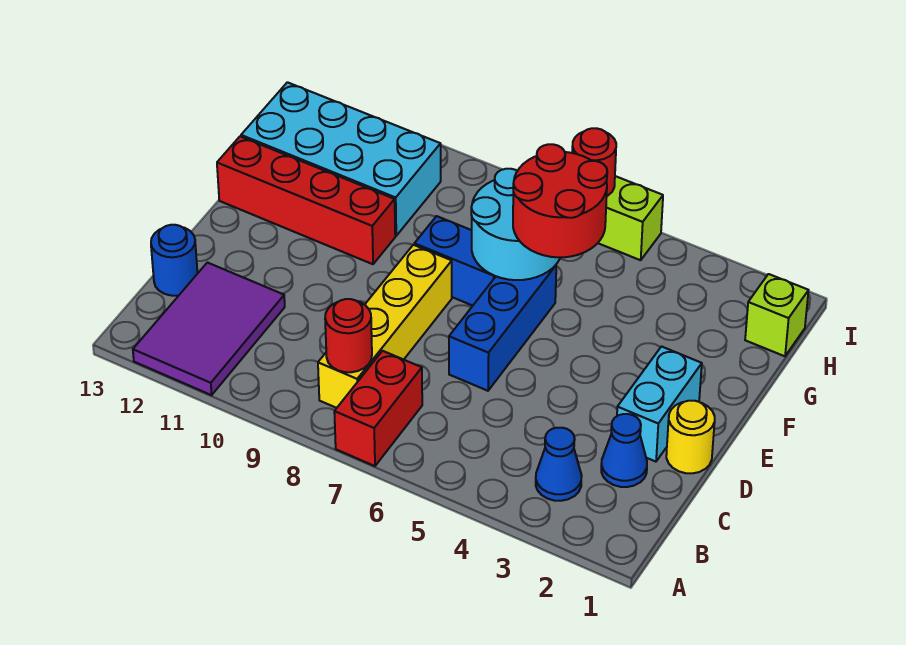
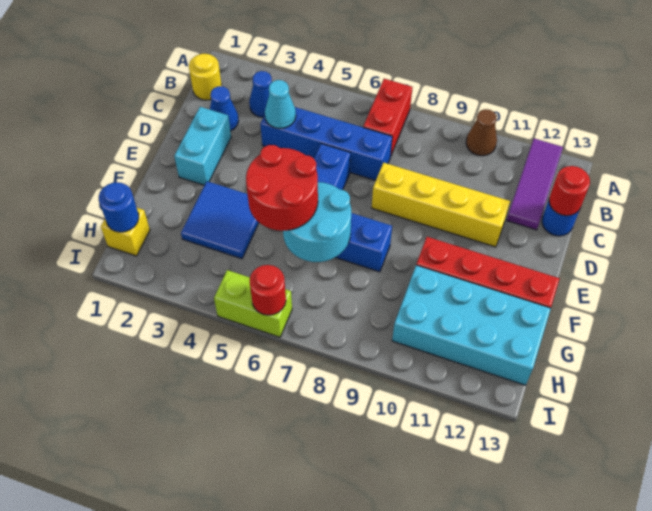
none -> brown 1x1 cone [466,109,497,156]
purple 2x3 tile [133,263,285,395] -> purple 1x3 tile [507,139,563,230]
yellow 1x4 brick [318,245,452,408] -> yellow 1x4 brick turned to [372,163,510,247]
red 1x1 round brick [325,299,372,372] -> red 1x1 round brick moved to [549,166,590,216]
none -> blue 1x4 brick [260,107,392,180]
none -> cyan 1x1 cone [265,80,296,129]
yellow 1x1 round brick [666,401,715,473] -> yellow 1x1 round brick moved to [189,54,222,100]
none -> blue 2x2 tile [181,181,259,259]
lime 1x1 brick [745,274,809,356] -> yellow 1x1 brick [101,208,150,256]
none -> blue 1x1 round brick [99,182,139,232]

